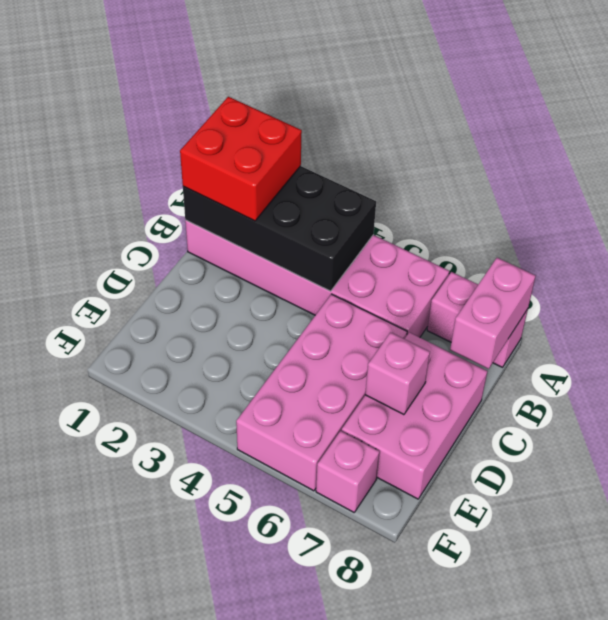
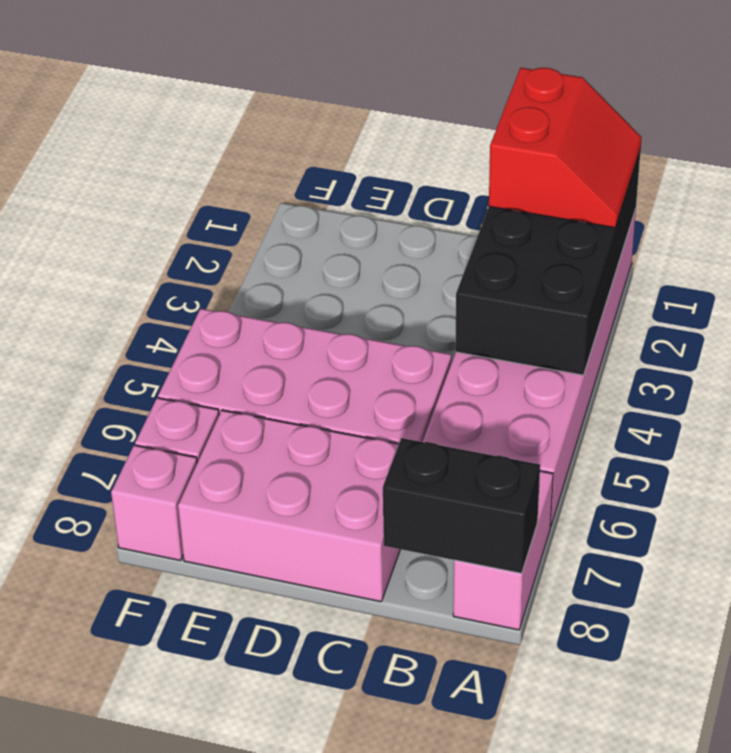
red 2x2 brick [180,97,302,221] -> red 2x2 slope [489,68,642,228]
pink 1x2 brick [450,258,536,369] -> black 1x2 brick [383,438,540,573]
pink 1x1 brick [365,332,430,415] -> pink 1x1 brick moved to [111,445,197,560]

